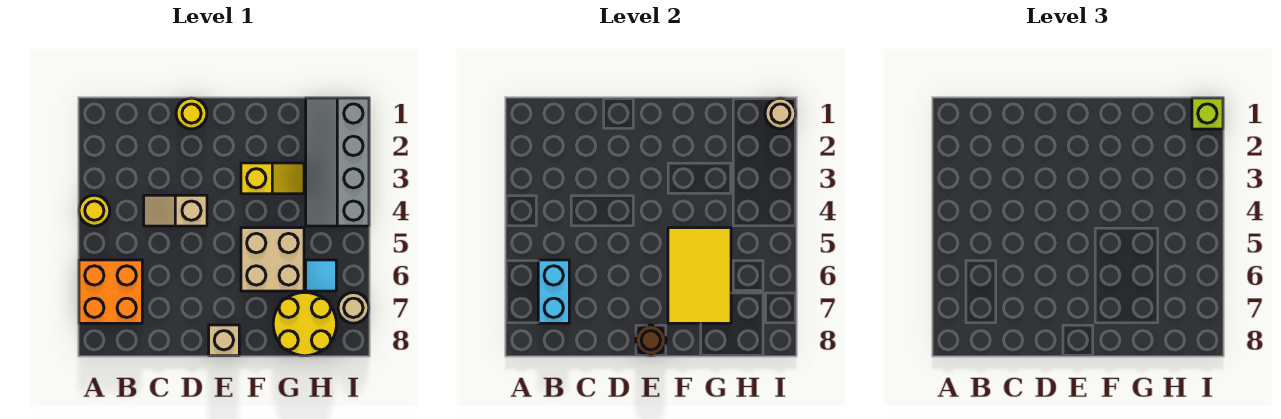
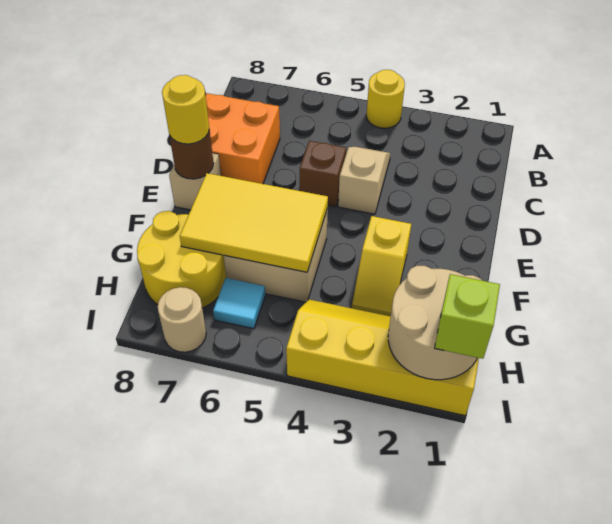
orange 2x2 brick [79,260,142,323] -> orange 2x2 brick moved to [206,93,280,184]
cyan 1x2 brick [538,260,569,323] -> none
yellow 1x1 round brick [176,98,207,129] -> yellow 1x1 round brick moved to [162,75,209,144]
none -> brown 1x1 brick [300,141,346,207]
grey 2x4 slope [306,98,369,226] -> yellow 2x4 slope [286,299,479,416]
tan 1x1 round brick [765,98,796,129] -> tan 2x2 round brick [388,266,481,380]

